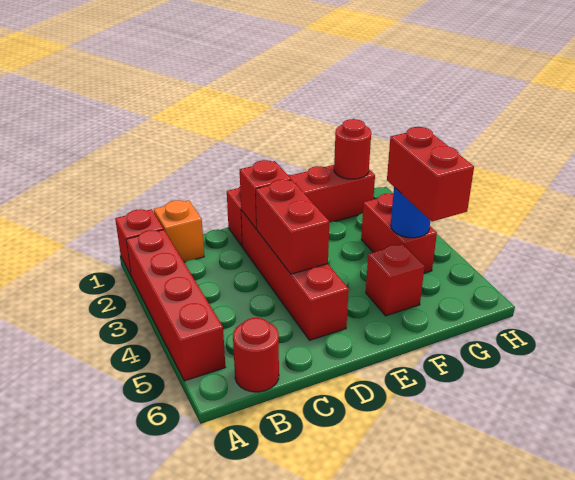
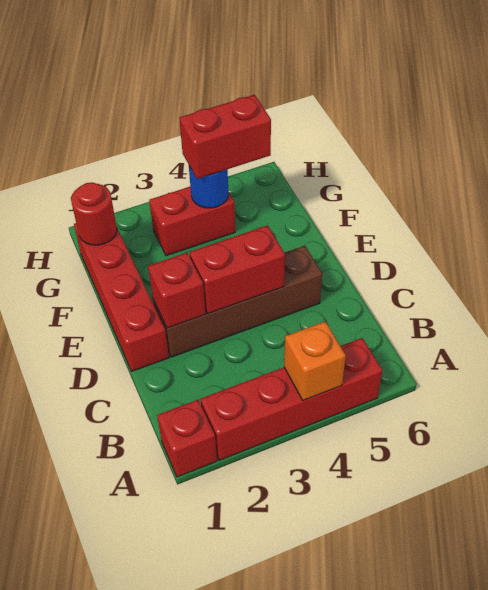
orange 1x1 brick [154,200,204,262] -> orange 1x1 brick moved to [284,322,346,401]
red 1x1 round brick [233,318,279,392] -> none
red 1x4 brick [241,210,349,340] -> brown 1x4 brick [153,246,322,357]
red 1x1 brick [366,244,425,316] -> none

